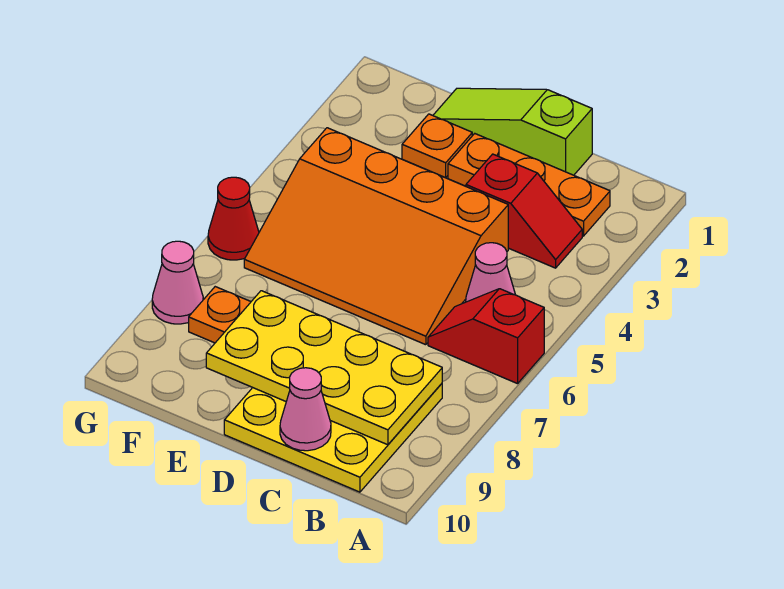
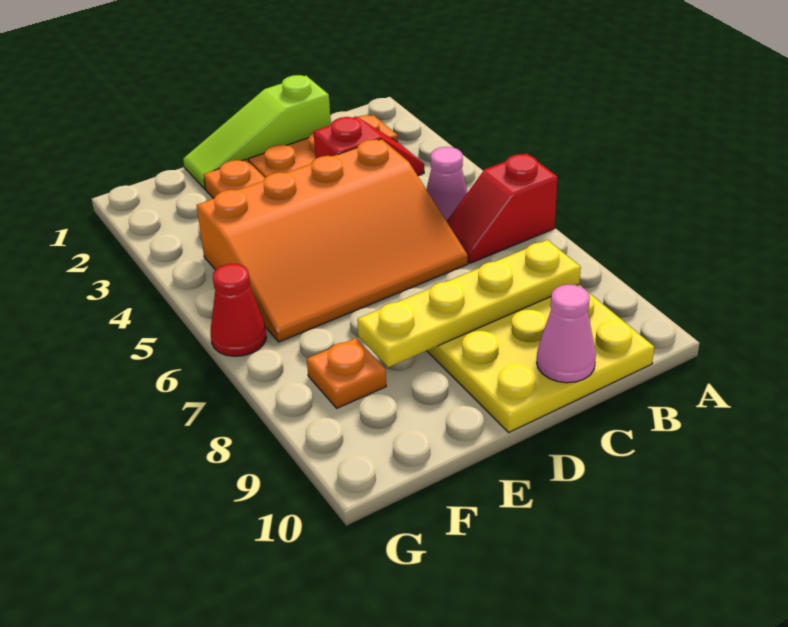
yellow 2x4 plate [206,291,442,445] -> yellow 1x4 plate [357,240,581,367]
pink 1x1 cone [152,241,203,324] -> none

